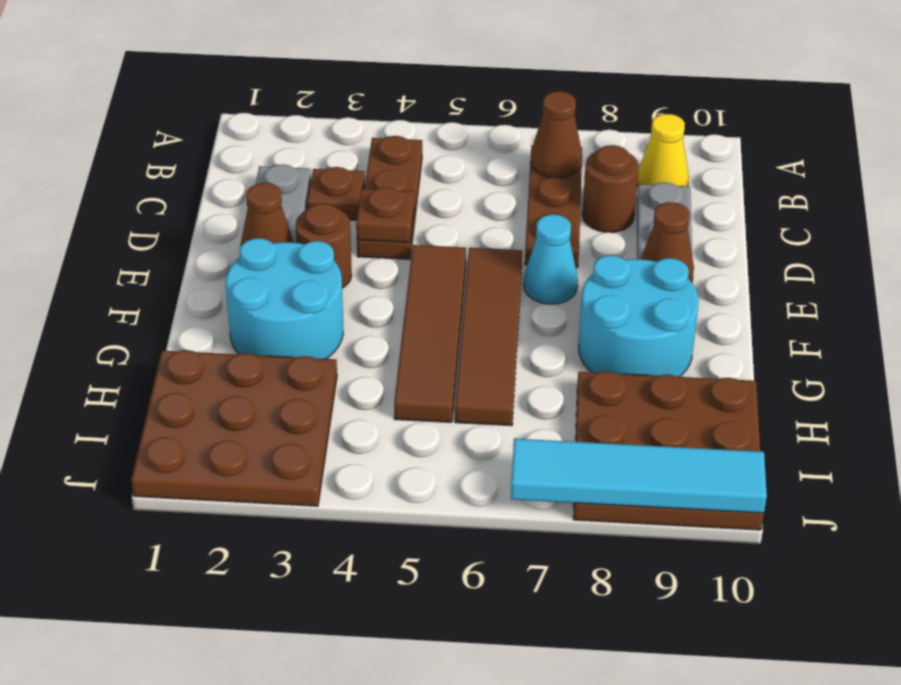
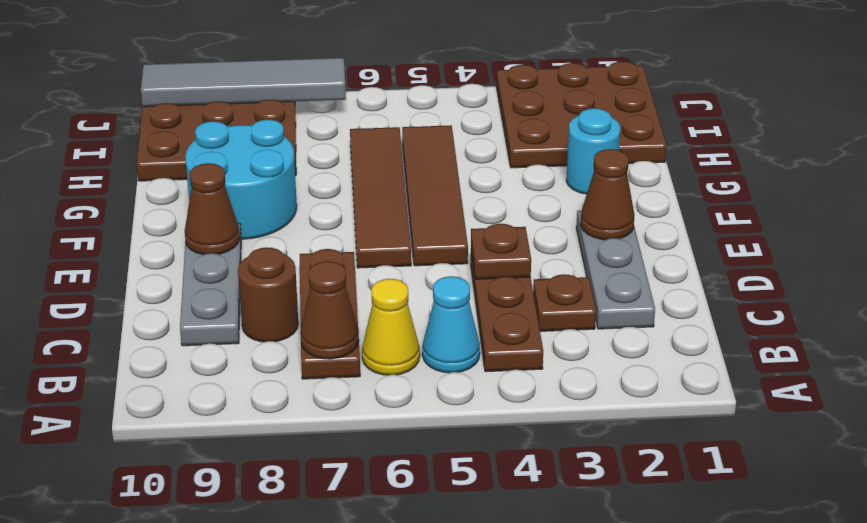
yellow 1x1 cone [637,114,689,186] -> yellow 1x1 cone moved to [362,279,420,375]
brown 1x1 round brick [296,203,352,288] -> none
cyan 1x1 cone [524,214,578,304] -> cyan 1x1 cone moved to [422,276,480,373]
cyan 2x2 round brick [226,238,343,359] -> cyan 1x1 round brick [566,108,620,194]
cyan 1x4 tile [511,439,767,513] -> grey 1x4 tile [141,58,346,107]

